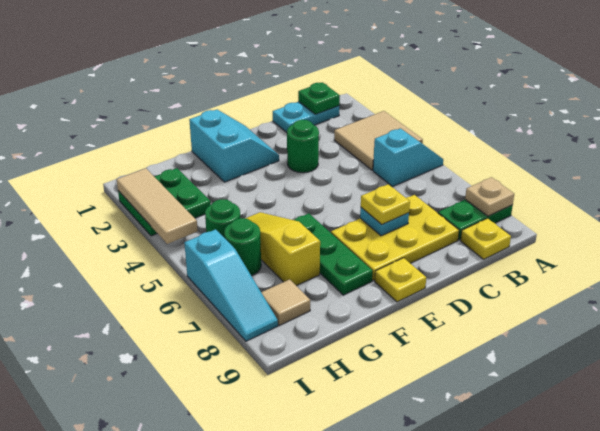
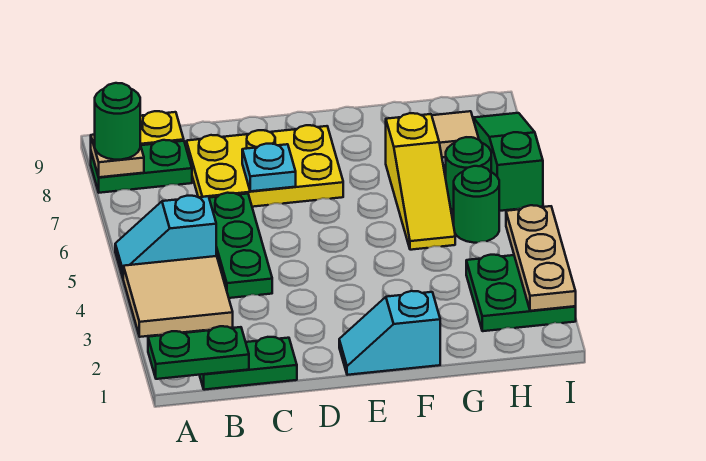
cyan 1x2 plate [273,102,339,133] -> green 1x2 plate [200,337,297,390]
green 1x1 plate [298,82,340,114] -> green 1x2 plate [148,326,249,379]
green 1x1 round brick [287,120,319,173] -> green 1x1 round brick moved to [95,83,140,160]
yellow 1x1 plate [361,184,410,224] -> none
cyan 2x2 slope [189,110,279,182] -> cyan 1x2 slope [339,291,440,375]
yellow 1x1 plate [375,258,426,302] -> none
green 1x3 plate [295,213,373,295] -> green 1x3 plate moved to [209,193,272,298]
tan 1x3 tile [117,168,198,244] -> tan 1x3 plate [506,205,576,311]
cyan 1x3 slope [184,229,278,341] -> green 1x3 slope [473,113,543,211]

